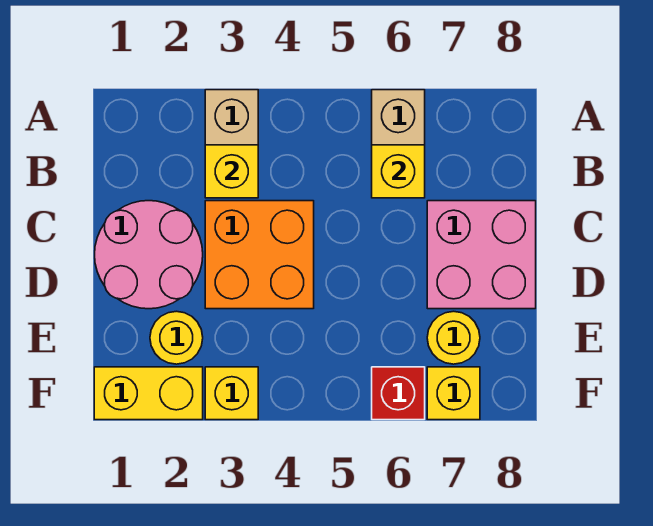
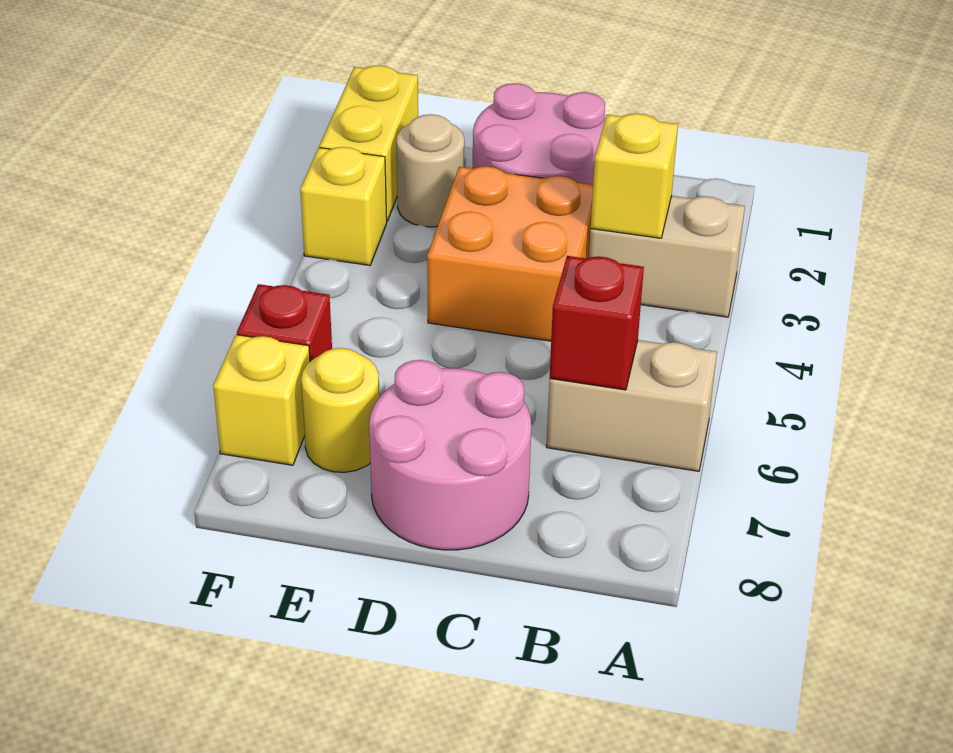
yellow 1x1 brick [372,145,425,198] -> red 1x1 brick [550,256,644,390]
pink 2x2 brick [427,201,536,309] -> pink 2x2 round brick [369,360,531,550]
yellow 1x1 round brick [150,311,203,364] -> tan 1x1 round brick [396,114,464,227]

